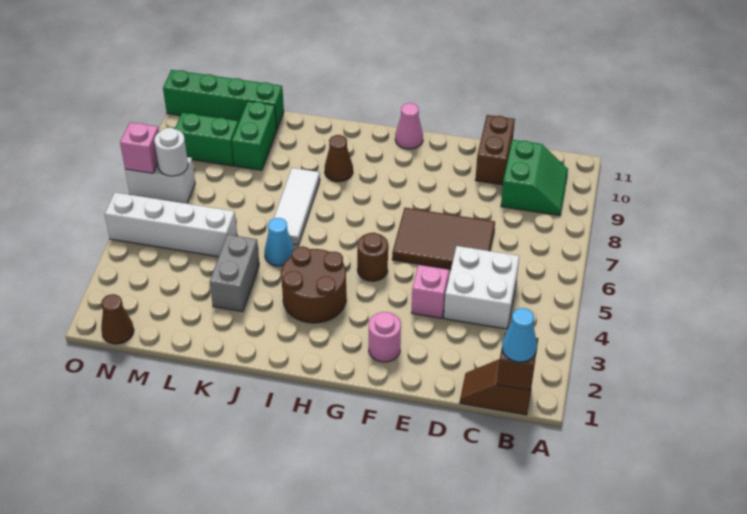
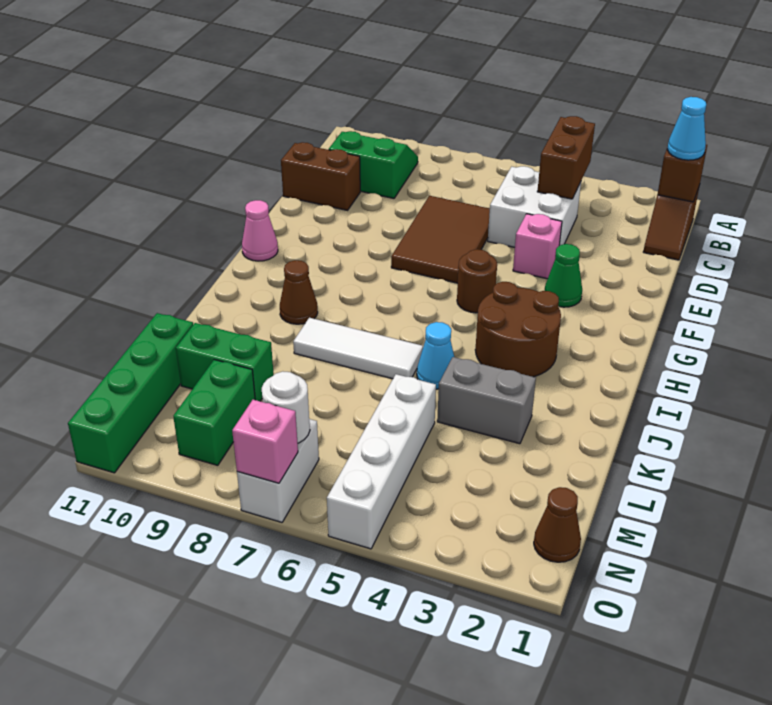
none -> brown 1x2 brick [537,116,595,199]
pink 1x1 round brick [369,312,401,362] -> none
none -> green 1x1 cone [544,244,582,307]

